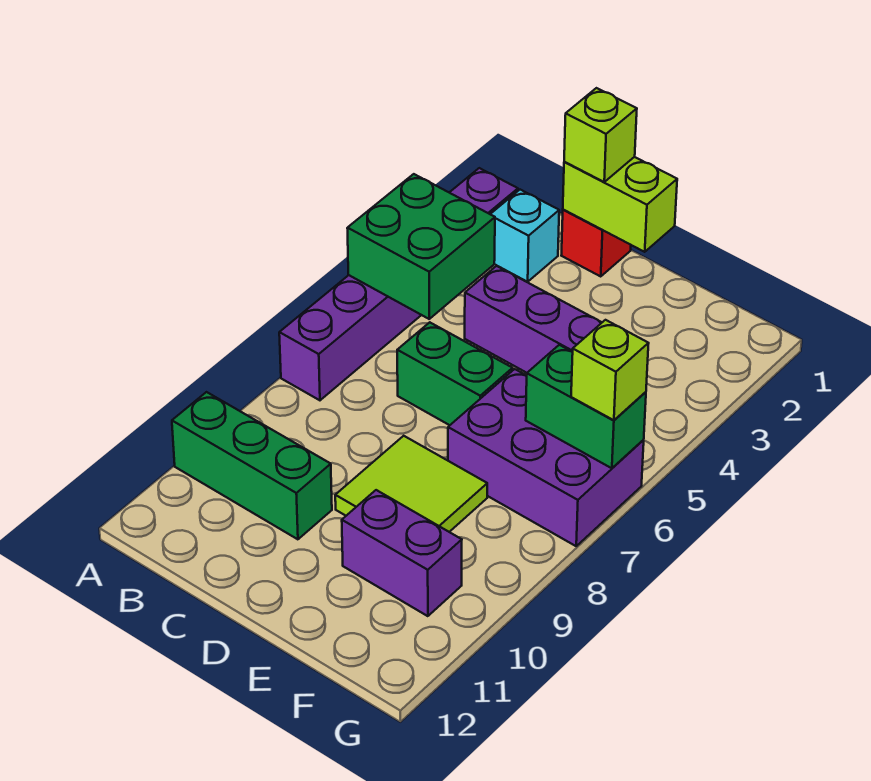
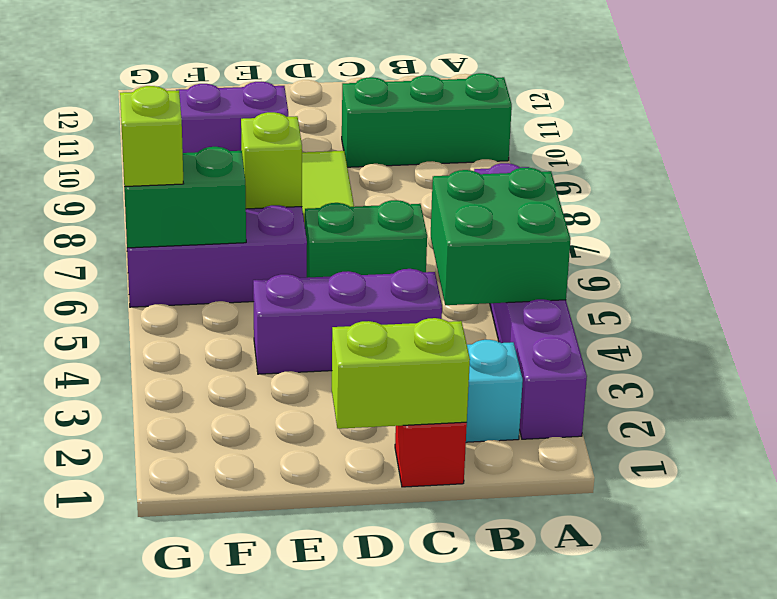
lime 1x1 brick [564,88,637,182] -> lime 1x1 brick moved to [241,112,302,209]

